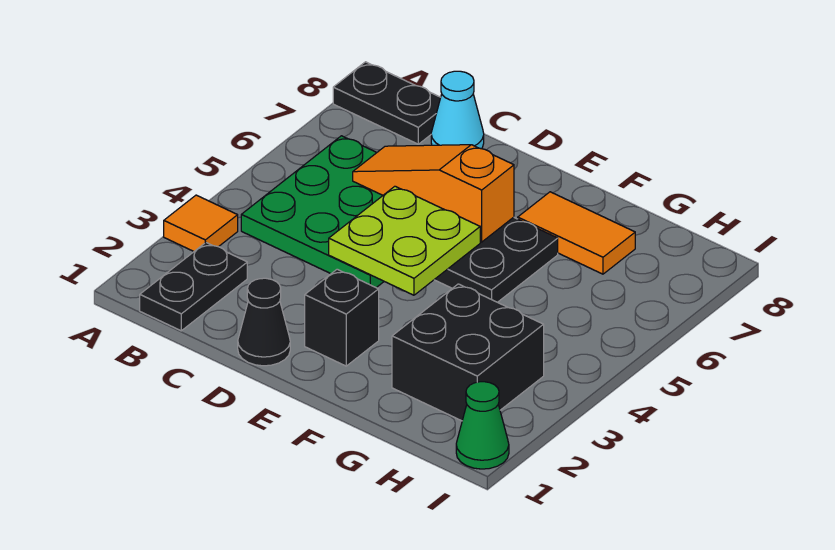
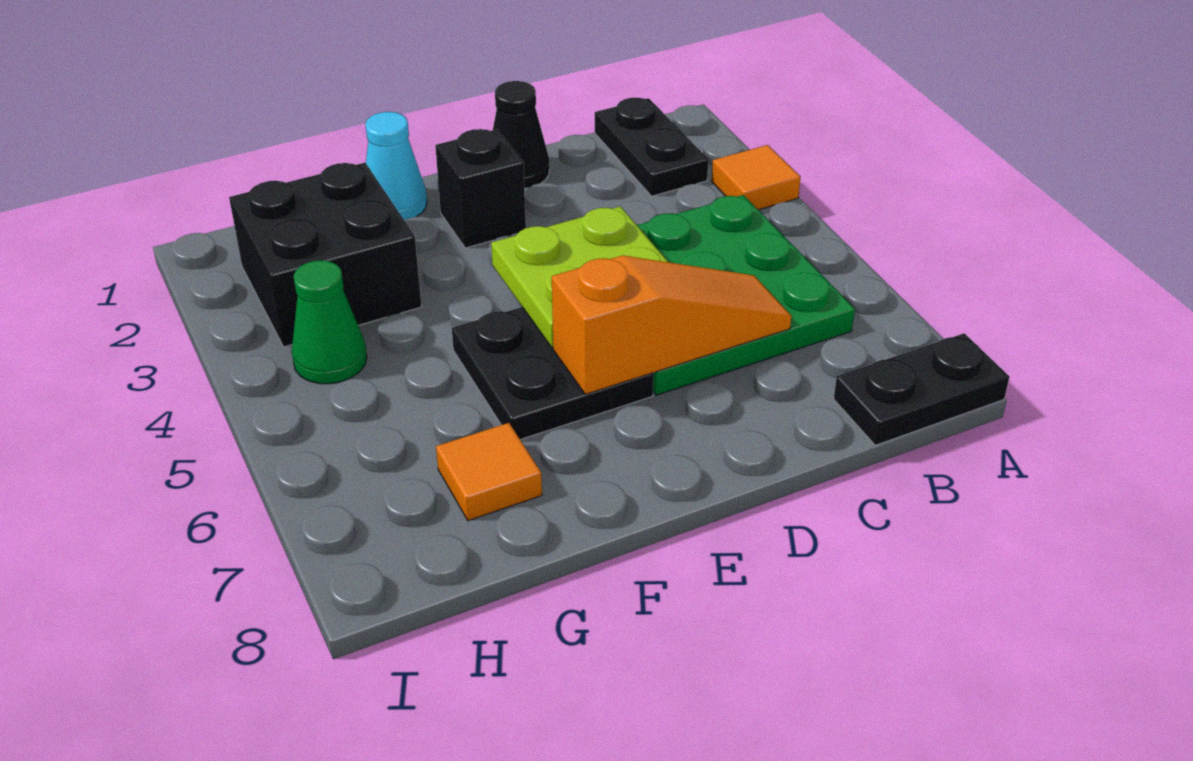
cyan 1x1 cone [431,71,484,149] -> cyan 1x1 cone moved to [365,112,427,220]
orange 1x2 tile [518,192,635,274] -> orange 1x1 tile [436,423,542,521]
green 1x1 cone [456,382,509,469] -> green 1x1 cone moved to [292,260,367,384]

